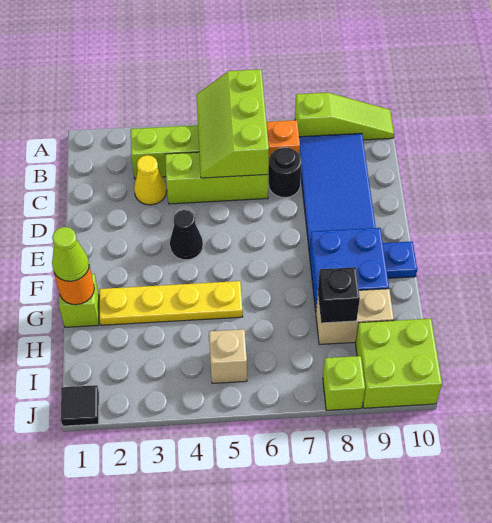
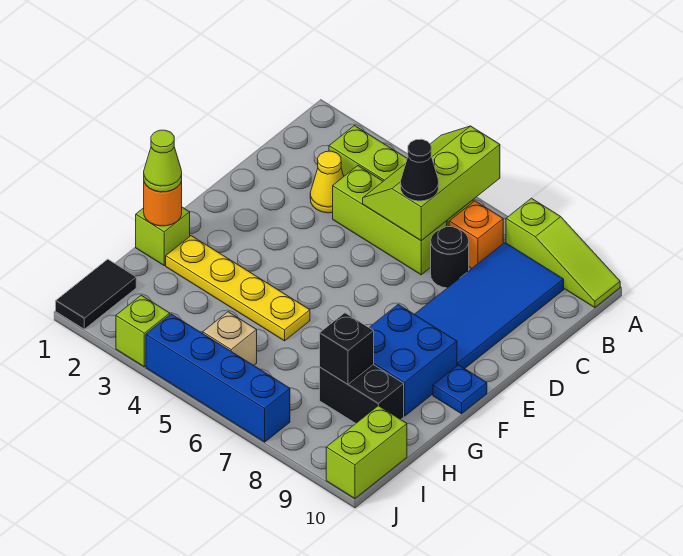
black 1x1 cone [170,210,203,260] -> black 1x1 cone moved to [401,139,439,201]
tan 1x2 brick [316,289,394,345] -> black 1x2 brick [320,365,404,423]
lime 2x2 brick [356,319,442,408] -> lime 1x2 brick [326,406,407,498]
black 1x1 tile [61,385,99,426] -> black 1x2 tile [56,259,136,329]
none -> blue 1x4 brick [146,314,290,442]
lime 1x1 brick [323,356,365,411] -> lime 1x1 brick moved to [116,295,170,367]

